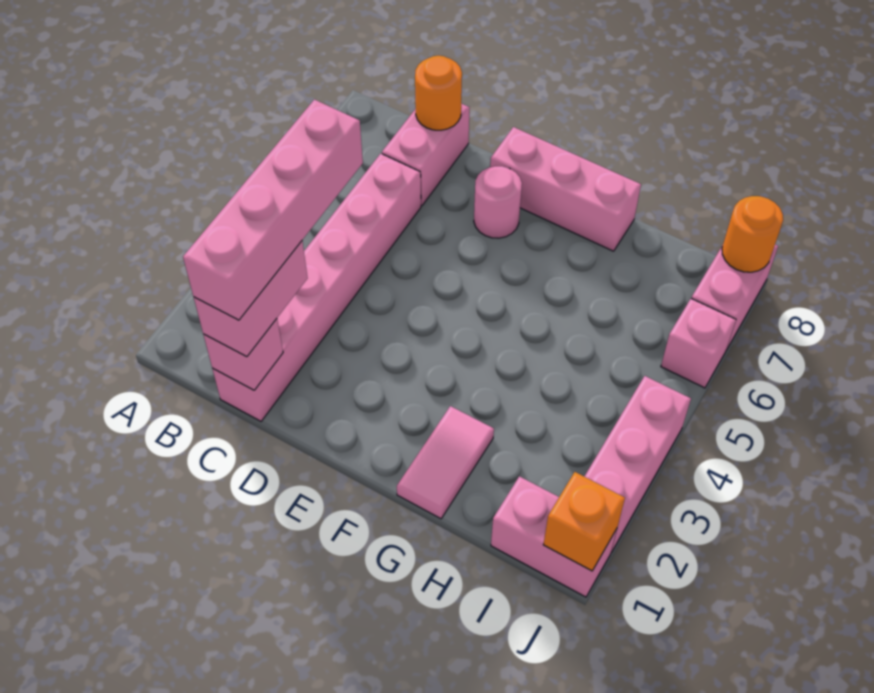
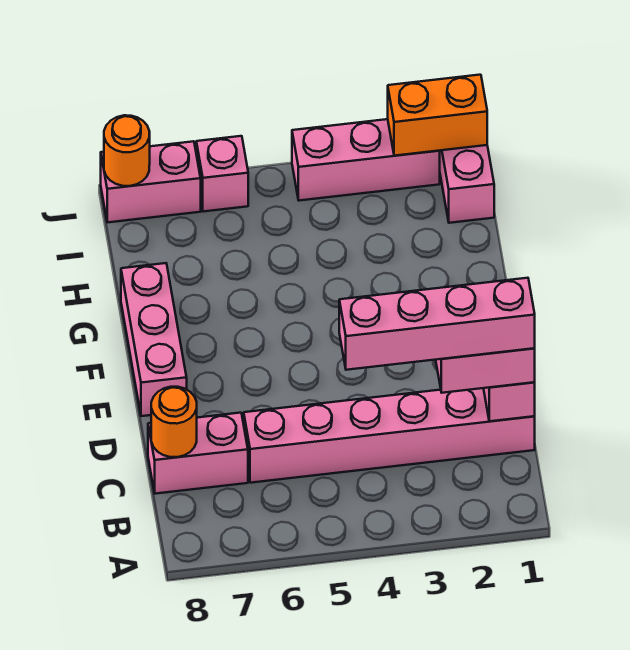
pink 1x1 round brick [474,166,522,238] -> none
pink 1x2 tile [397,406,494,519] -> none
orange 1x1 brick [543,472,625,571] -> orange 1x2 brick [388,75,487,156]

